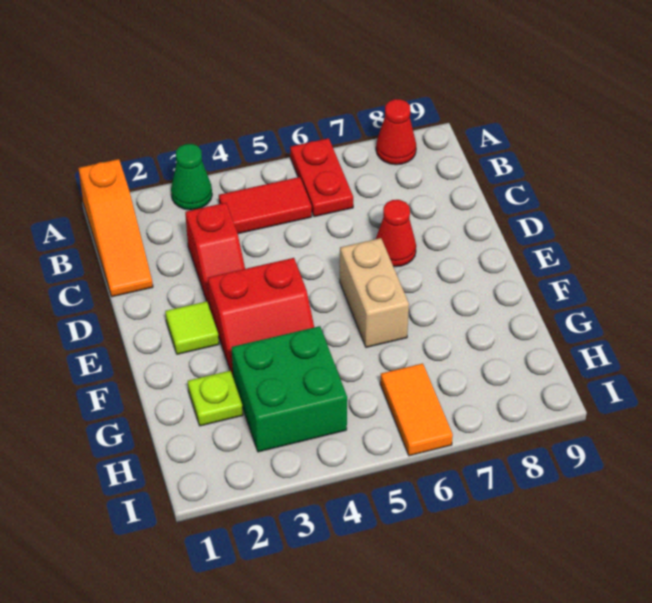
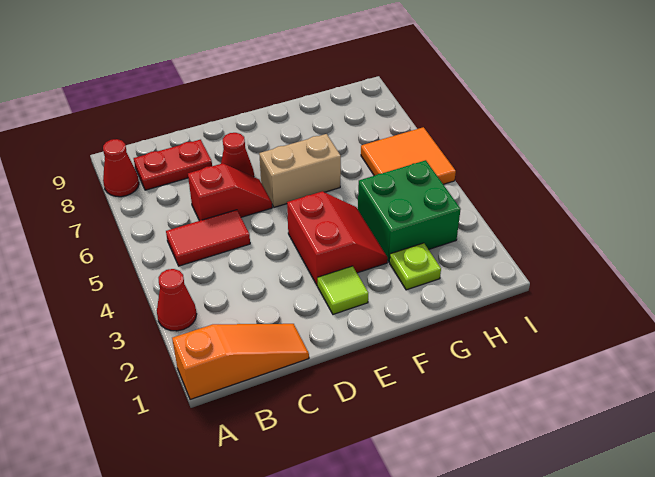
green 1x1 cone [171,144,212,210] -> red 1x1 cone [157,269,197,331]
red 1x2 plate [290,138,353,217] -> red 1x2 plate moved to [134,140,212,190]
red 1x2 tile [219,177,312,234] -> red 1x2 tile turned to [166,210,250,266]
red 1x2 slope [185,203,245,308] -> red 1x2 slope moved to [188,163,272,221]
orange 1x2 tile [380,363,453,456] -> orange 2x2 tile [361,127,456,184]

